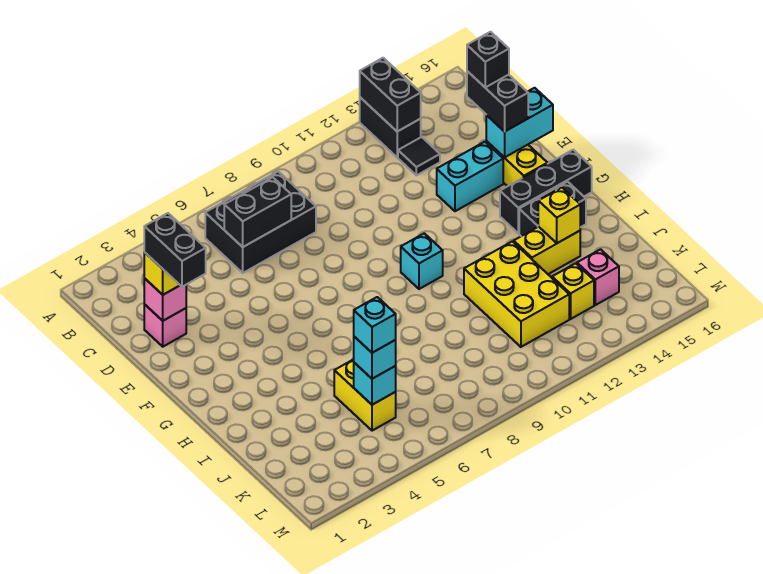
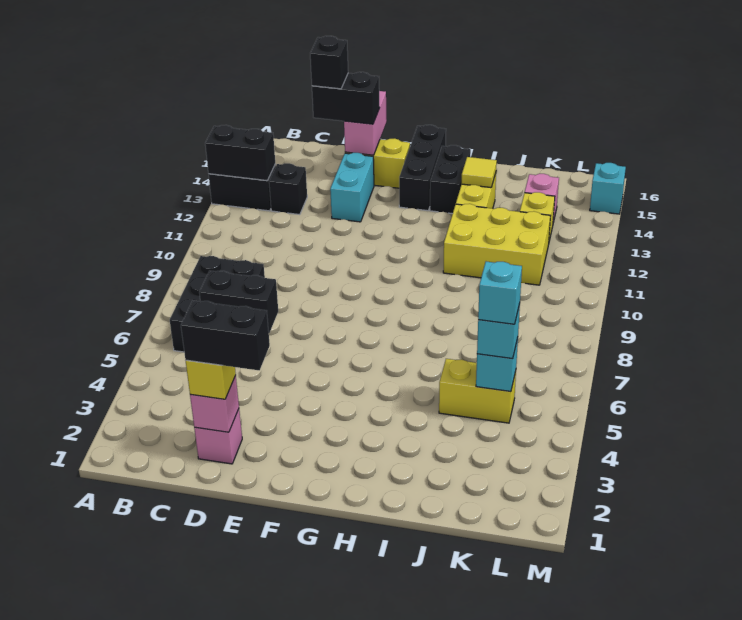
black 1x2 brick [224,177,291,247] -> black 1x2 brick turned to [199,271,278,333]
black 1x1 tile [398,137,440,175] -> black 1x1 brick [269,163,307,215]
cyan 1x2 brick [486,88,553,158] -> pink 1x2 brick [344,91,387,155]
cyan 1x1 brick [401,233,443,289] -> cyan 1x1 brick moved to [590,163,626,214]
yellow 1x1 brick [538,188,580,243] -> yellow 1x1 tile [461,157,497,188]

